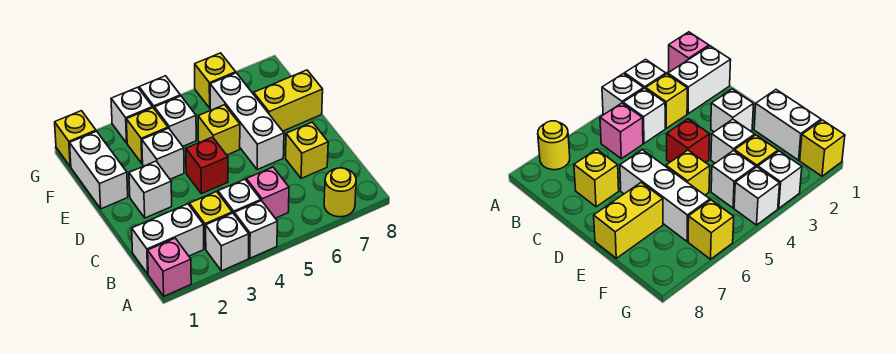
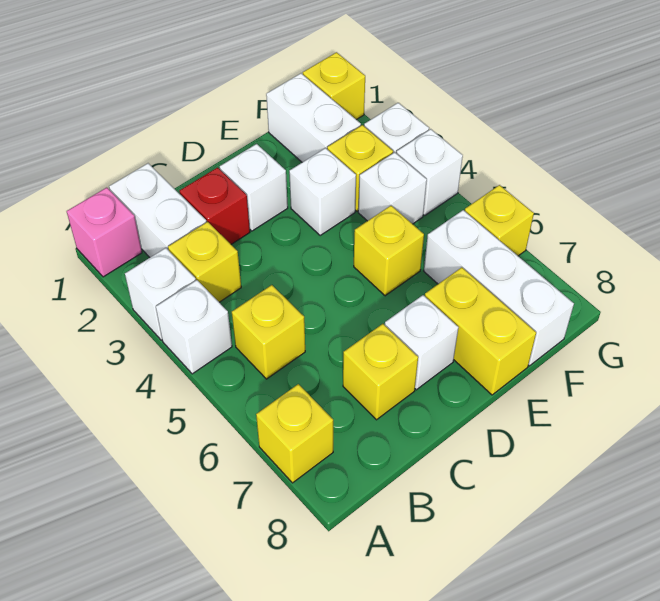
yellow 1x1 round brick [324,168,356,217] -> yellow 1x1 brick [256,384,333,483]
white 1x1 brick [218,179,261,213] -> white 1x1 brick moved to [385,295,458,390]
pink 1x1 brick [246,167,289,218] -> yellow 1x1 brick [232,285,305,379]
red 1x1 brick [186,137,228,194] -> red 1x1 brick moved to [179,168,250,244]
white 1x3 brick [210,73,284,170] -> white 1x3 brick turned to [424,210,574,366]
white 1x2 brick [70,131,128,209] -> white 1x2 brick turned to [266,73,361,162]

